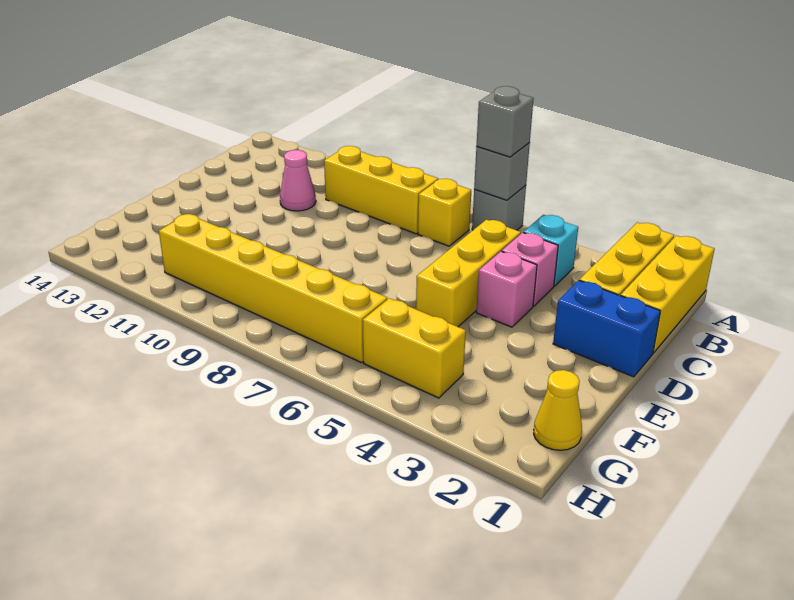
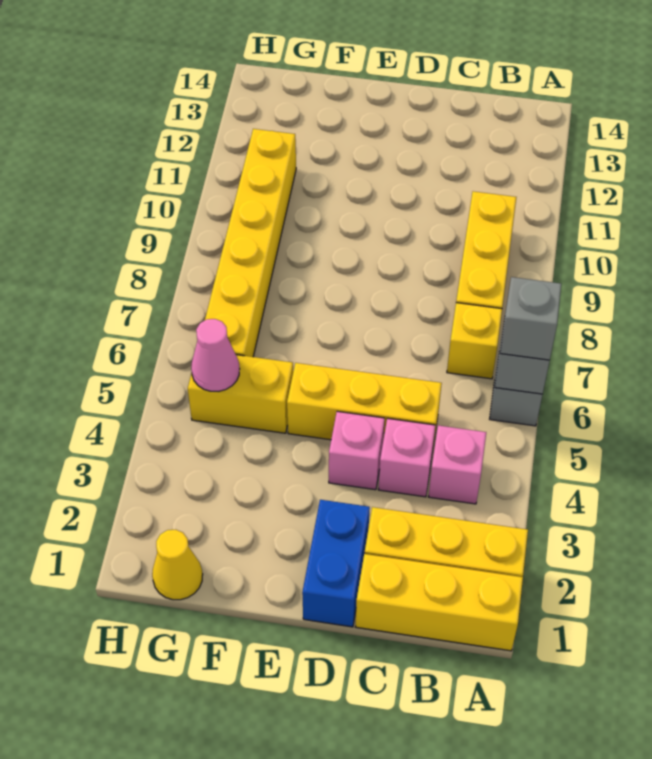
cyan 1x1 brick [523,215,578,286] -> pink 1x1 brick [428,425,486,504]
pink 1x1 cone [280,150,316,211] -> pink 1x1 cone moved to [191,319,240,391]
yellow 1x2 brick [363,298,466,398] -> yellow 1x2 brick turned to [188,355,293,433]

